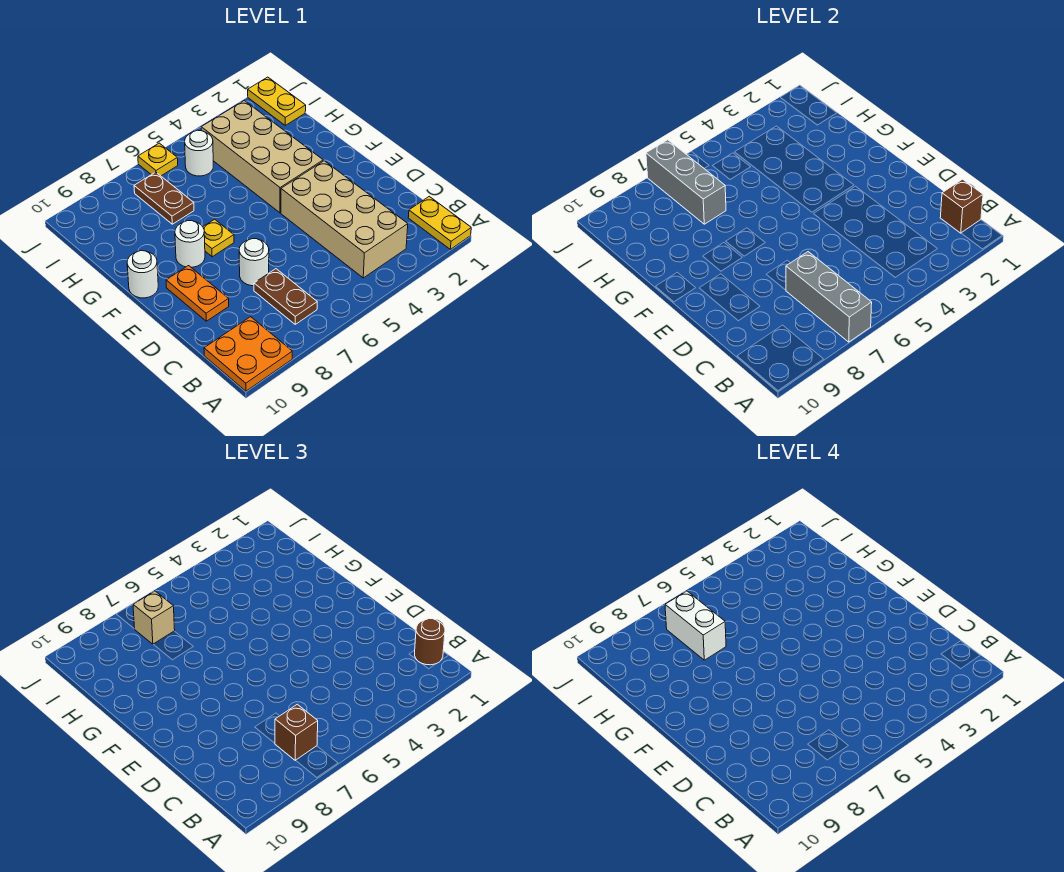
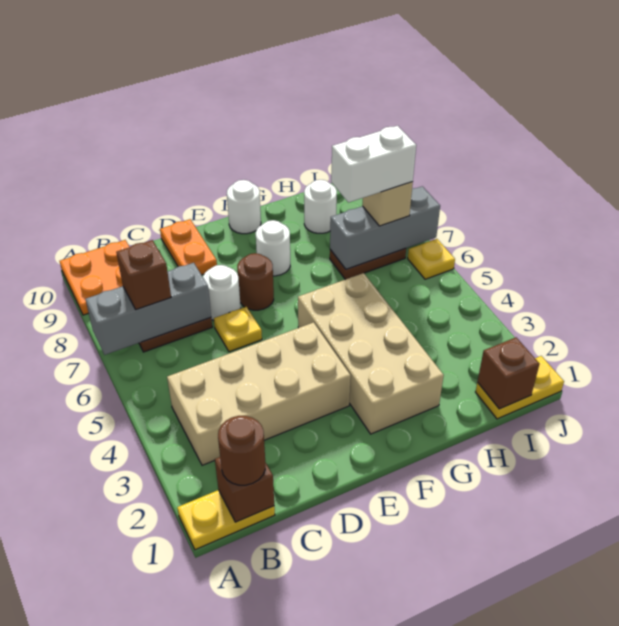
orange 1x2 plate [166,266,229,321] -> orange 1x2 plate turned to [160,219,217,275]
none -> brown 1x1 round brick [237,253,274,310]
tan 2x4 brick [201,101,323,213] -> tan 2x4 brick turned to [298,273,444,434]
yellow 1x1 plate [203,219,234,257] -> yellow 1x1 plate moved to [214,307,262,352]
none -> brown 1x1 brick [477,337,539,409]
white 1x1 round brick [185,130,213,176] -> white 1x1 round brick moved to [304,180,337,233]

